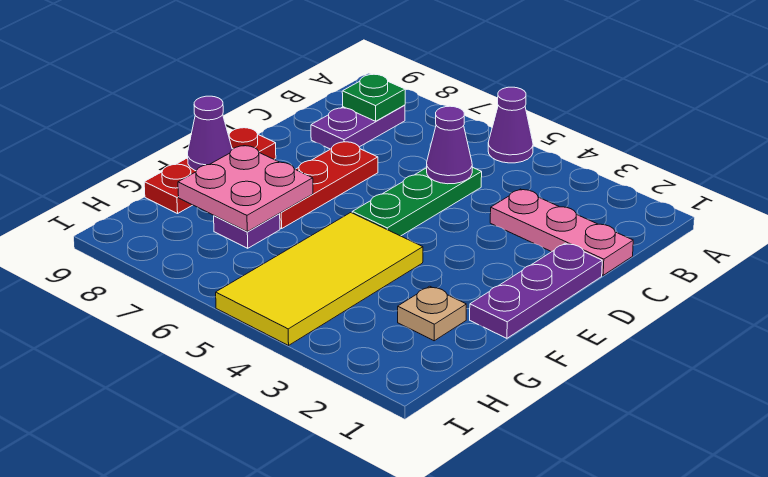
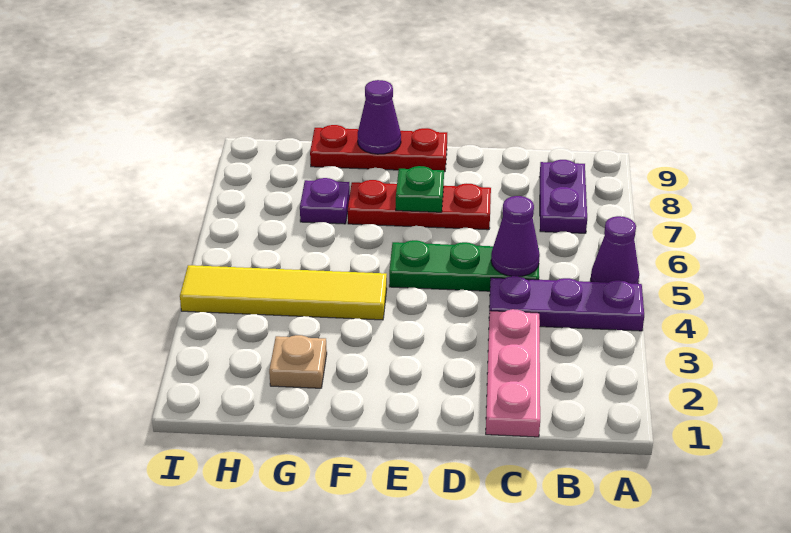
purple 1x2 plate [311,105,405,149] -> purple 1x2 plate turned to [540,160,587,233]
green 1x1 plate [342,74,405,121] -> green 1x1 plate moved to [396,166,444,212]
purple 1x3 plate [470,243,602,338] -> purple 1x3 plate moved to [489,276,644,331]
yellow 2x4 tile [216,213,423,345] -> yellow 1x4 tile [180,265,387,320]
pink 2x2 plate [178,146,313,232] -> none

